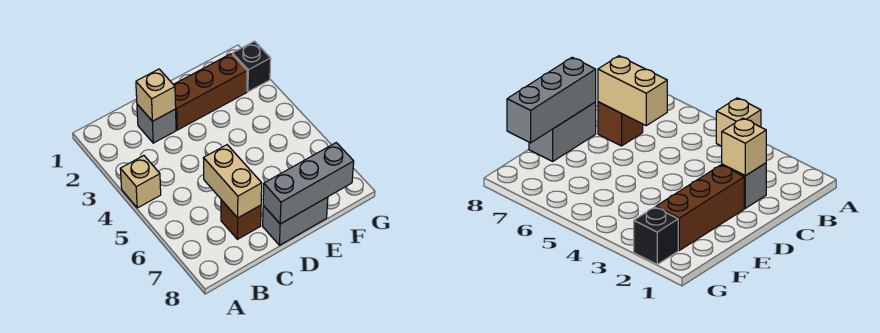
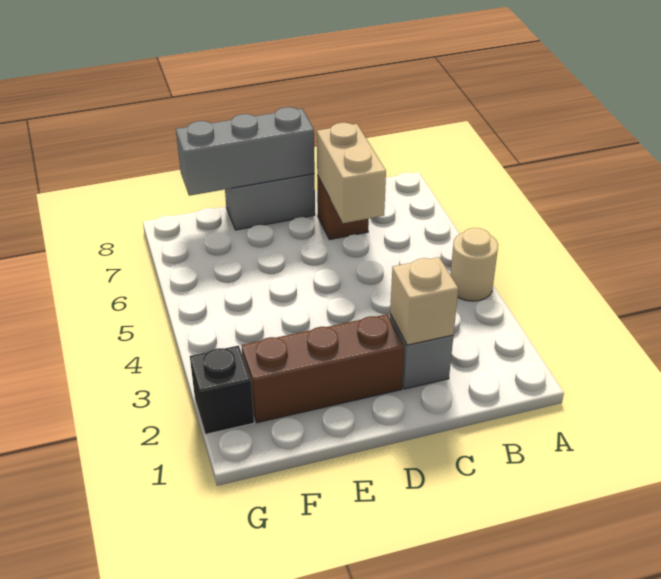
tan 1x1 brick [120,156,161,208] -> tan 1x1 round brick [450,228,498,301]

